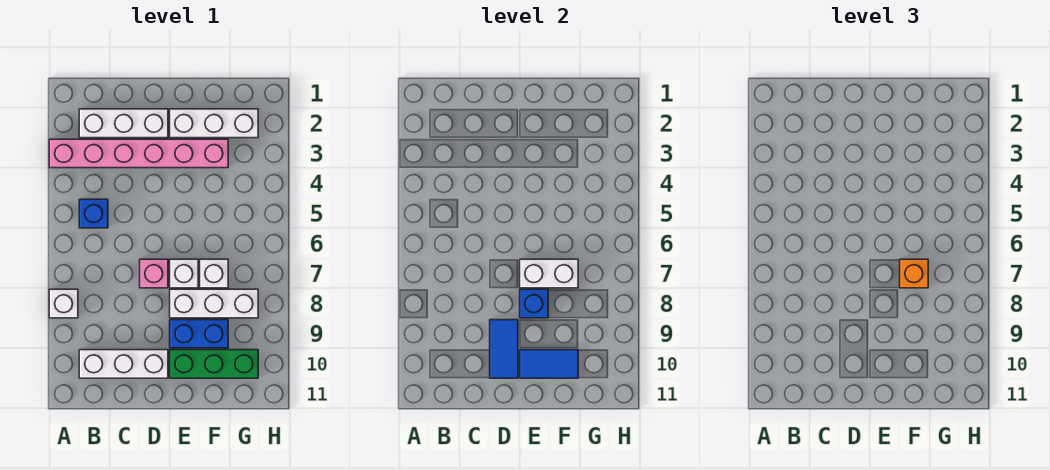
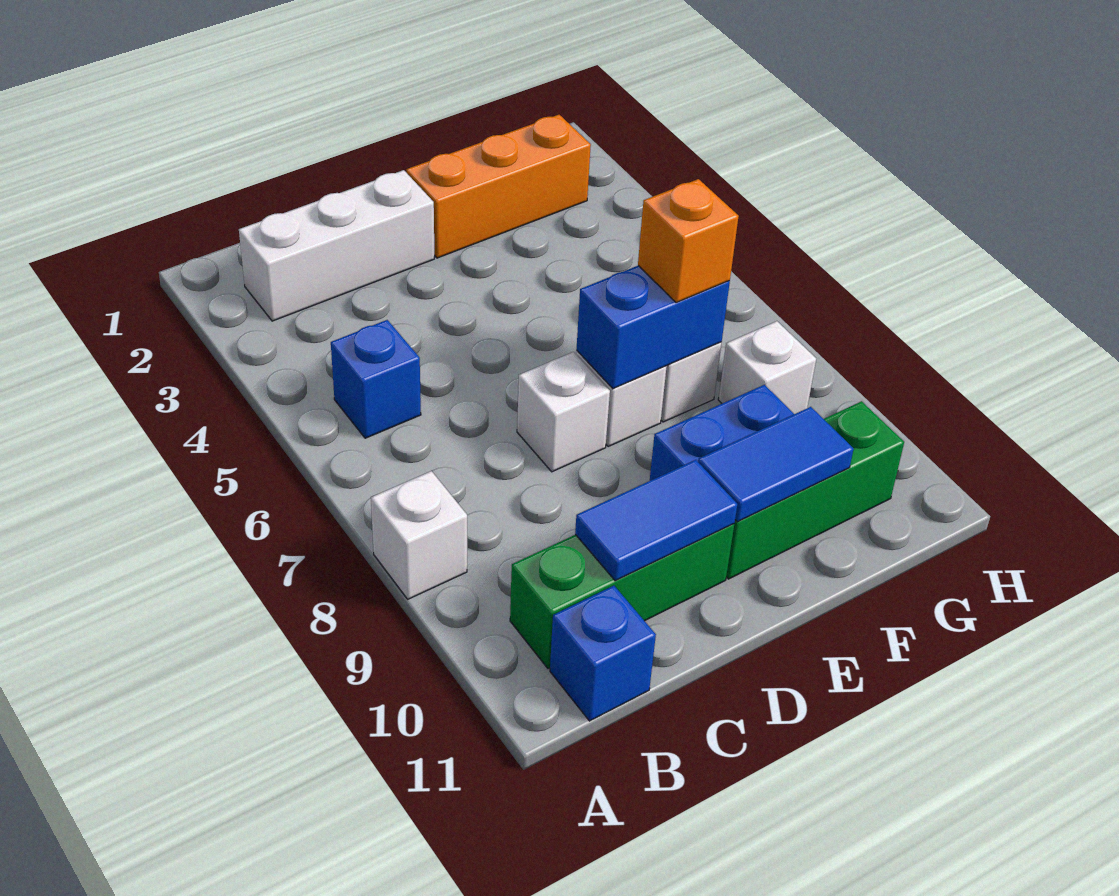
pink 1x6 brick [49,139,228,168] -> none
white 1x3 brick [79,350,168,378] -> green 1x3 brick [510,524,734,669]
pink 1x1 brick [140,259,168,288] -> white 1x1 brick [517,352,610,472]
blue 1x2 tile [490,320,518,378] -> blue 1x2 tile turned to [575,460,737,581]
white 1x3 brick [170,109,258,138] -> orange 1x3 brick [406,115,591,258]
white 1x2 brick [520,259,578,288] -> blue 1x2 brick [576,266,730,389]
white 1x3 brick [170,289,258,318] -> white 1x1 brick [718,321,816,414]
blue 1x1 brick [520,289,548,318] -> blue 1x1 brick moved to [550,586,656,721]

